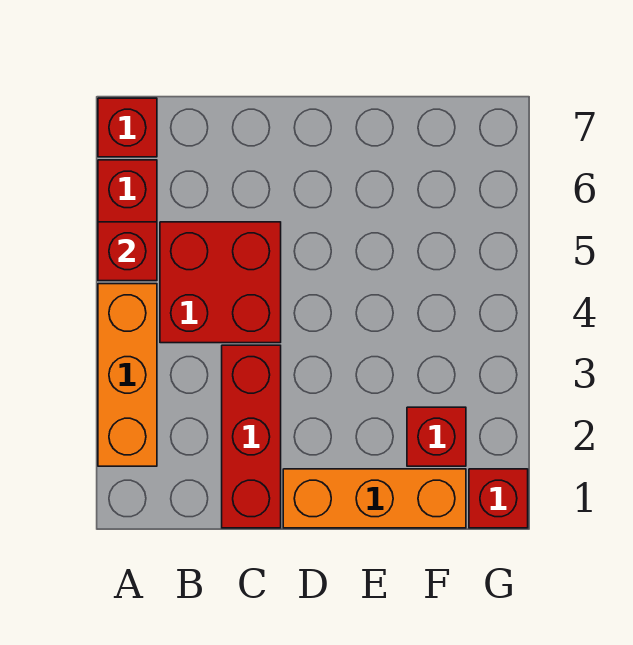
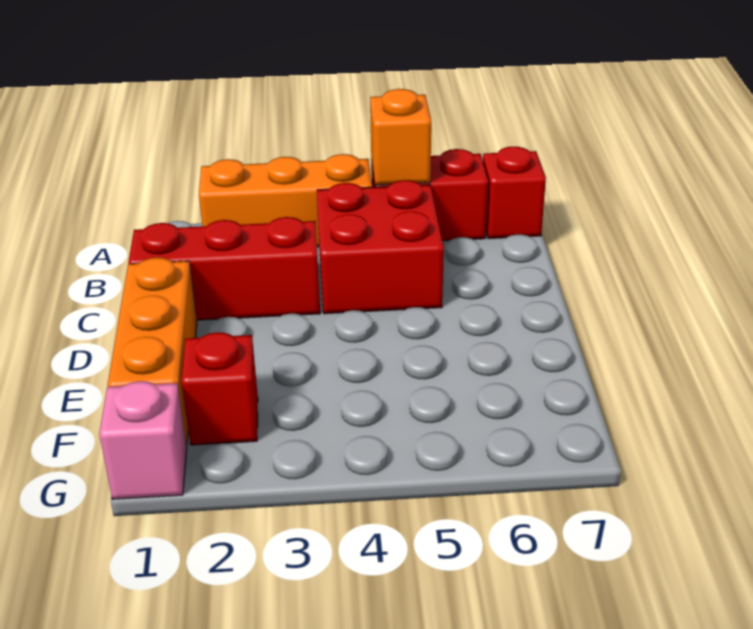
red 1x1 brick [98,222,157,281] -> orange 1x1 brick [370,89,431,185]
red 1x1 brick [469,469,528,528] -> pink 1x1 brick [99,381,187,499]

